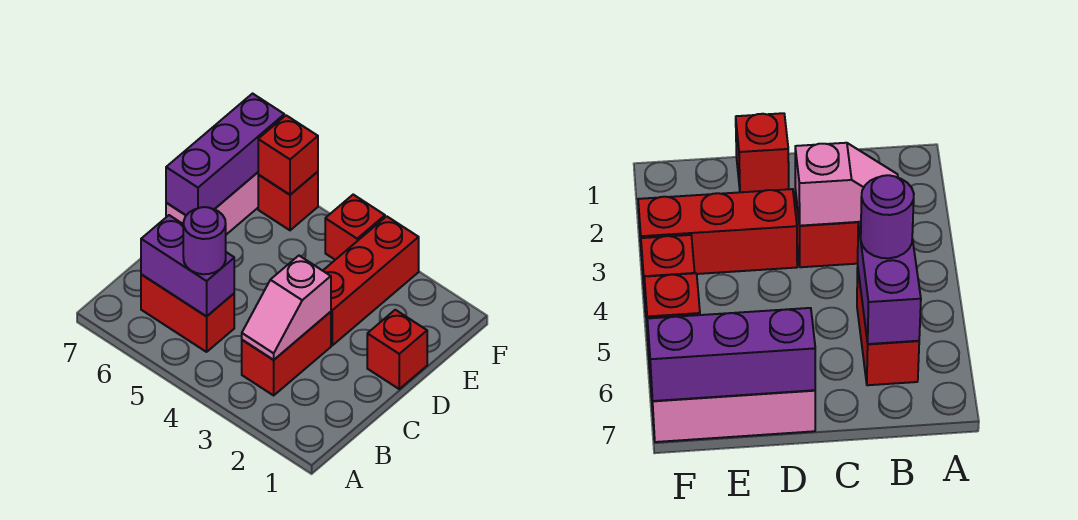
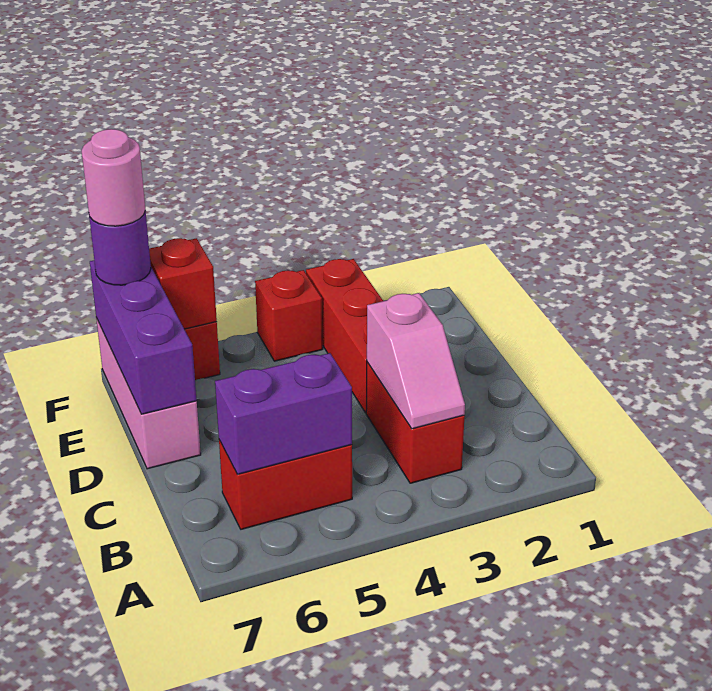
purple 1x1 round brick [183,207,226,274] -> purple 1x1 round brick moved to [89,210,151,285]
red 1x1 brick [367,310,427,389] -> none
none -> pink 1x1 round brick [82,129,145,226]

